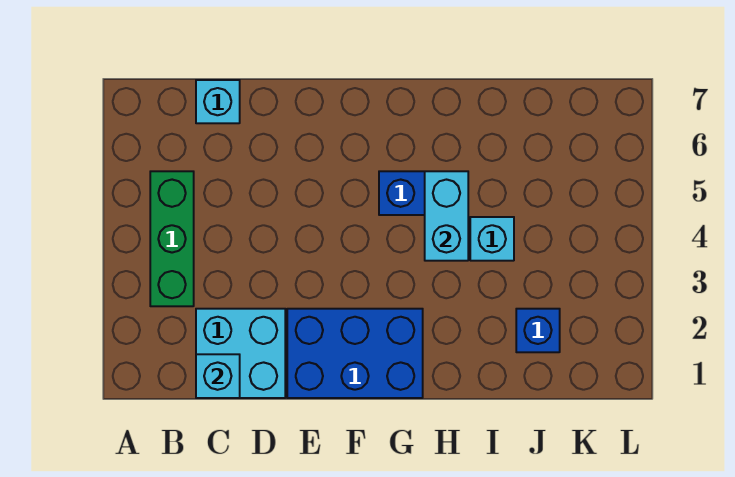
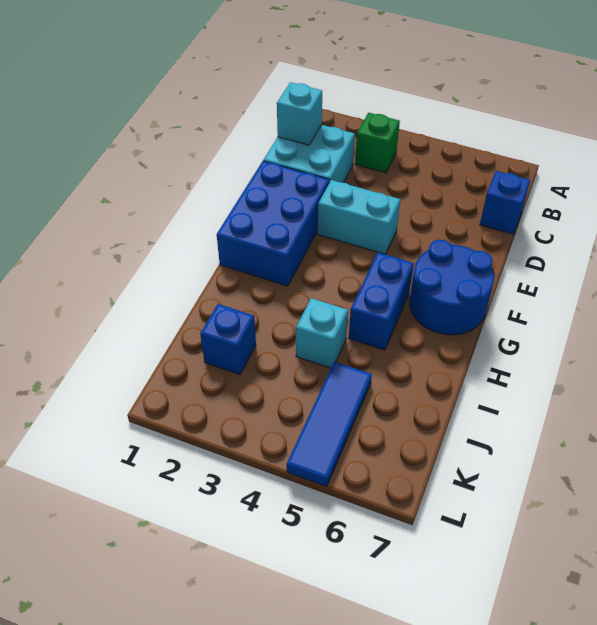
green 1x3 brick [150,171,194,306] -> green 1x1 brick [355,113,400,173]
cyan 1x1 brick [196,80,240,123] -> blue 1x1 brick [480,171,530,234]
none -> blue 2x2 round brick [410,240,494,335]
cyan 1x2 brick [425,171,468,261] -> cyan 1x2 brick moved to [318,180,400,254]
none -> blue 1x3 tile [287,362,372,486]

